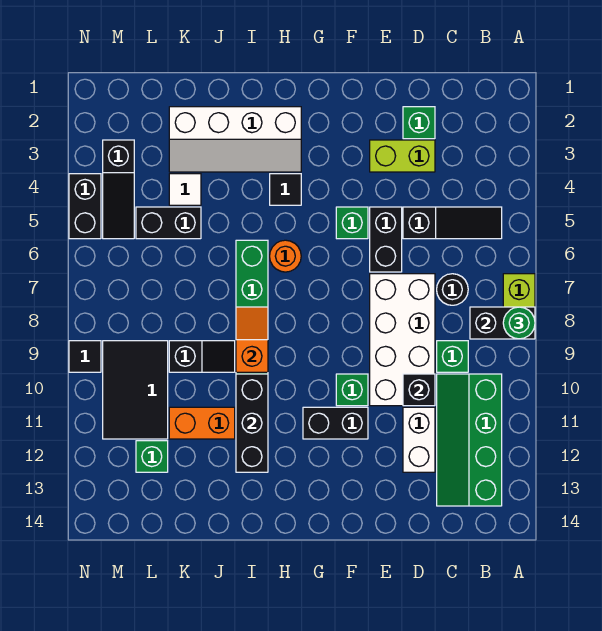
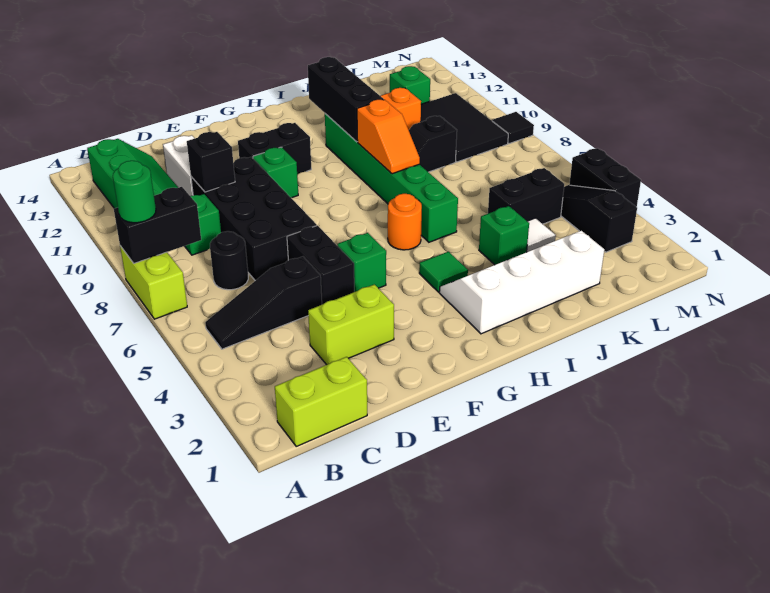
none -> lime 1x2 brick [275,357,367,446]
green 1x1 brick [403,107,435,139] -> green 1x1 brick moved to [479,206,529,265]
white 2x4 brick [370,274,435,406] -> black 2x4 brick [191,157,317,281]
black 1x1 tile [270,174,301,205] -> green 1x1 tile [419,252,468,292]

